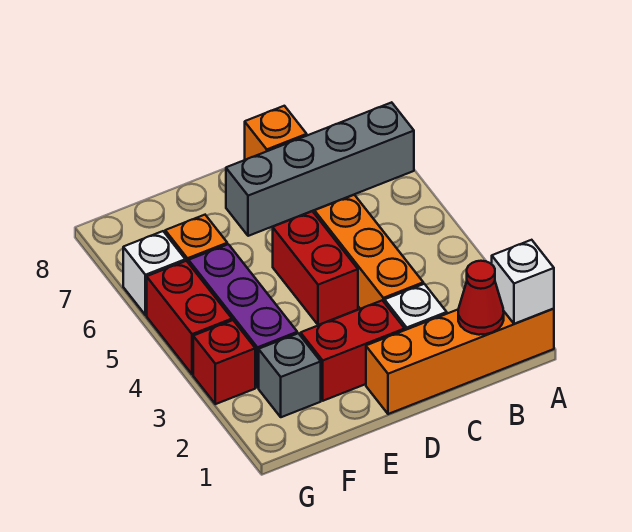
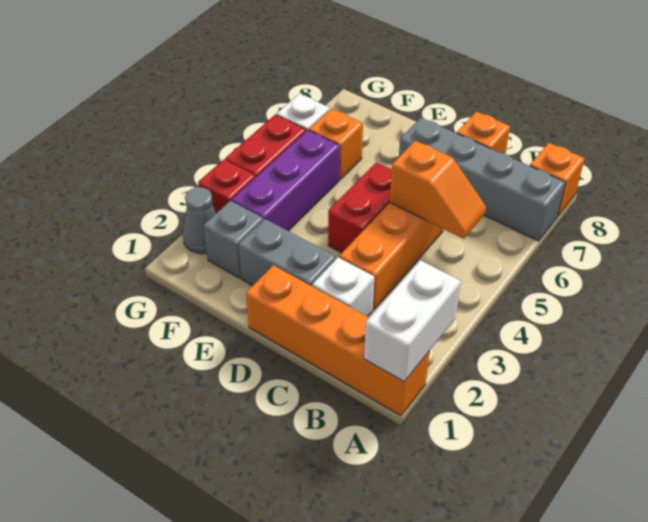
white 1x1 brick [492,240,554,324] -> white 1x2 brick [364,260,461,382]
none -> orange 1x1 brick [530,143,585,216]
red 1x1 cone [458,261,504,335] -> none
none -> orange 1x2 slope [390,141,486,239]
red 1x2 brick [301,300,405,401] -> grey 1x2 brick [239,219,336,286]
none -> grey 1x1 cone [183,187,216,254]

